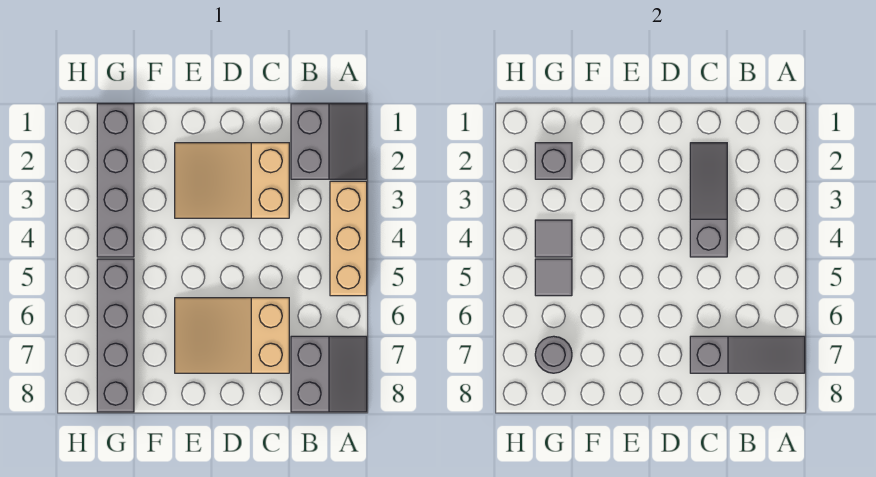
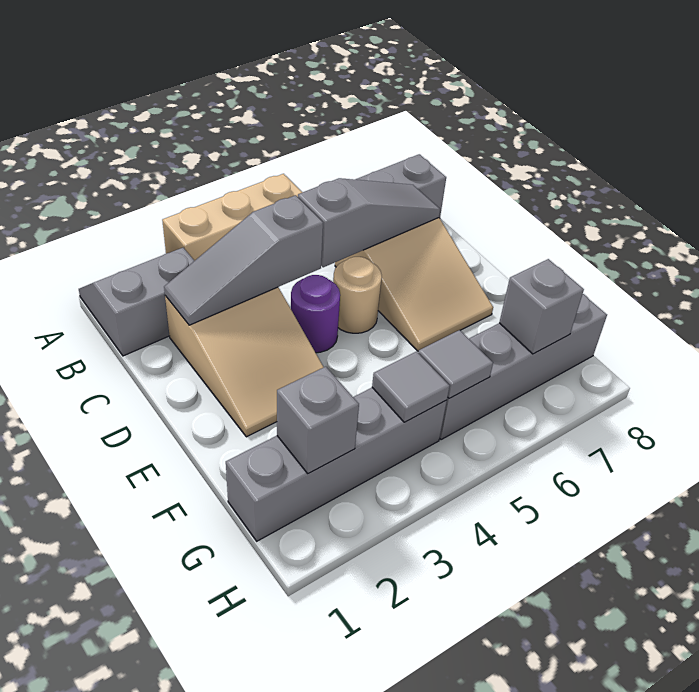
grey 1x3 slope [690,336,805,373] -> grey 1x3 slope turned to [298,178,440,267]
none -> purple 1x1 round brick [291,275,340,353]
none -> tan 1x1 round brick [333,257,382,333]
grey 1x1 round brick [535,336,572,373] -> grey 1x1 brick [499,259,584,354]

